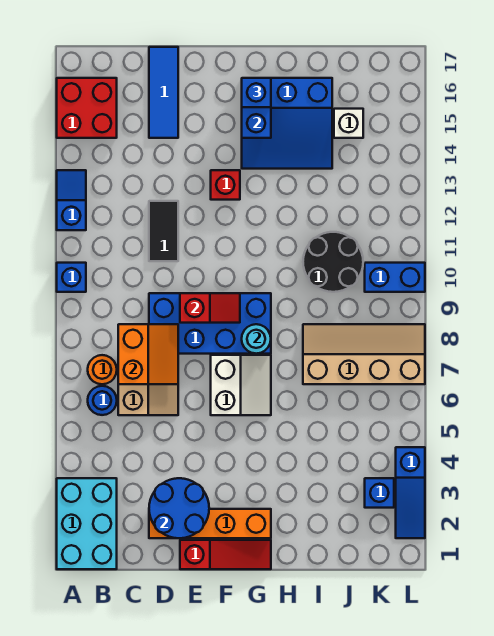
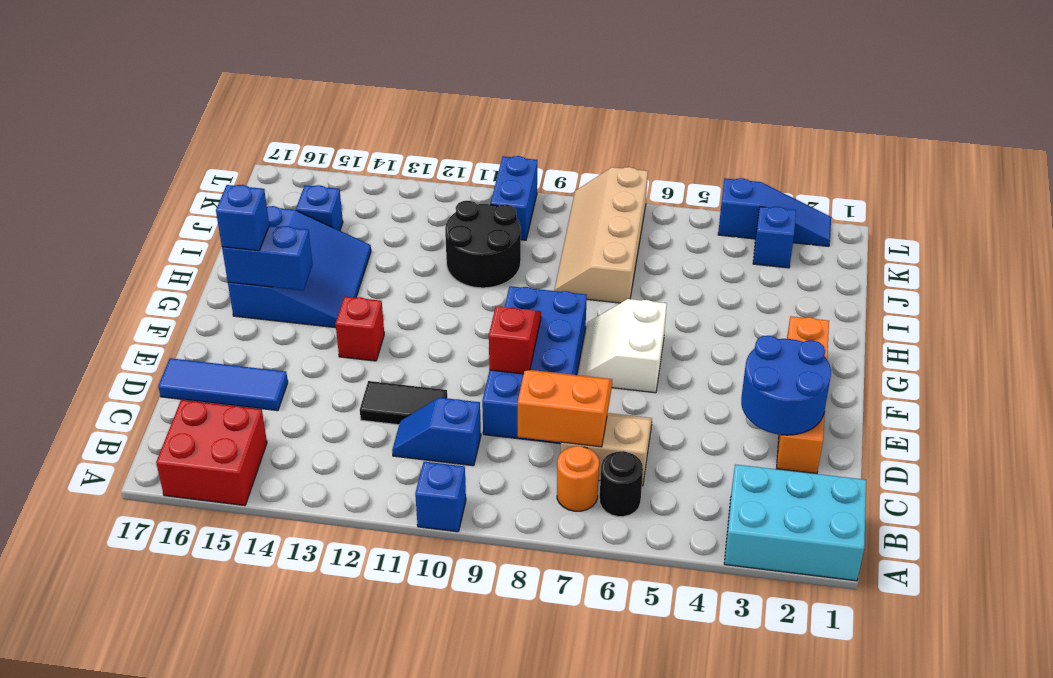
blue 1x2 slope [57,170,86,230] -> blue 1x2 slope moved to [392,398,481,466]
blue 1x1 round brick [88,386,117,415] -> black 1x1 round brick [600,451,643,517]
red 1x3 slope [180,540,271,569] -> none
white 2x2 slope [211,355,271,415] -> white 2x2 slope turned to [578,299,667,393]
cyan 1x1 round brick [242,324,271,354] -> none
white 1x1 brick [334,109,363,138] -> blue 1x1 brick [296,185,343,231]

